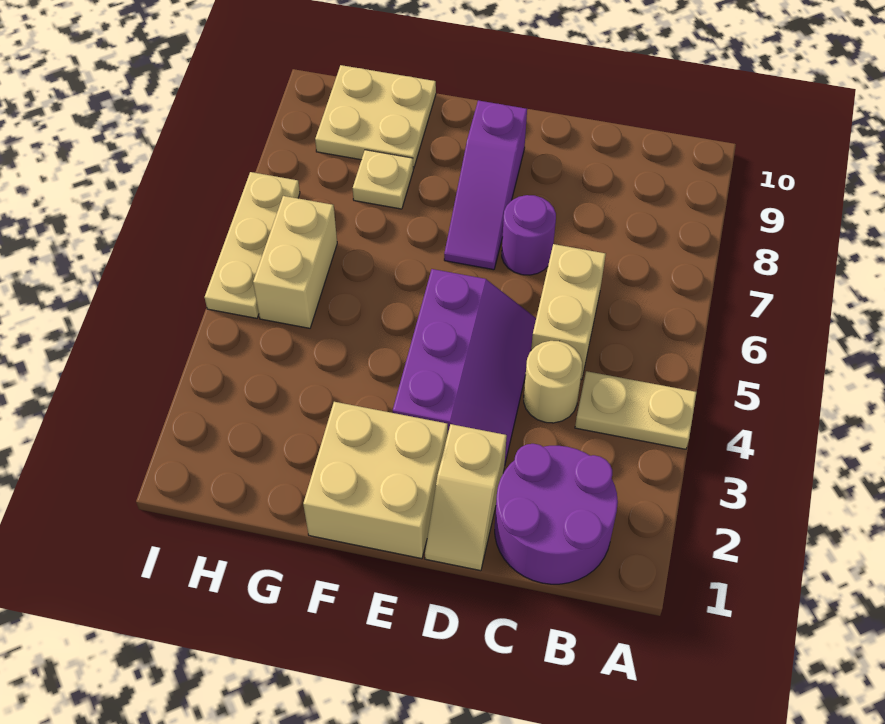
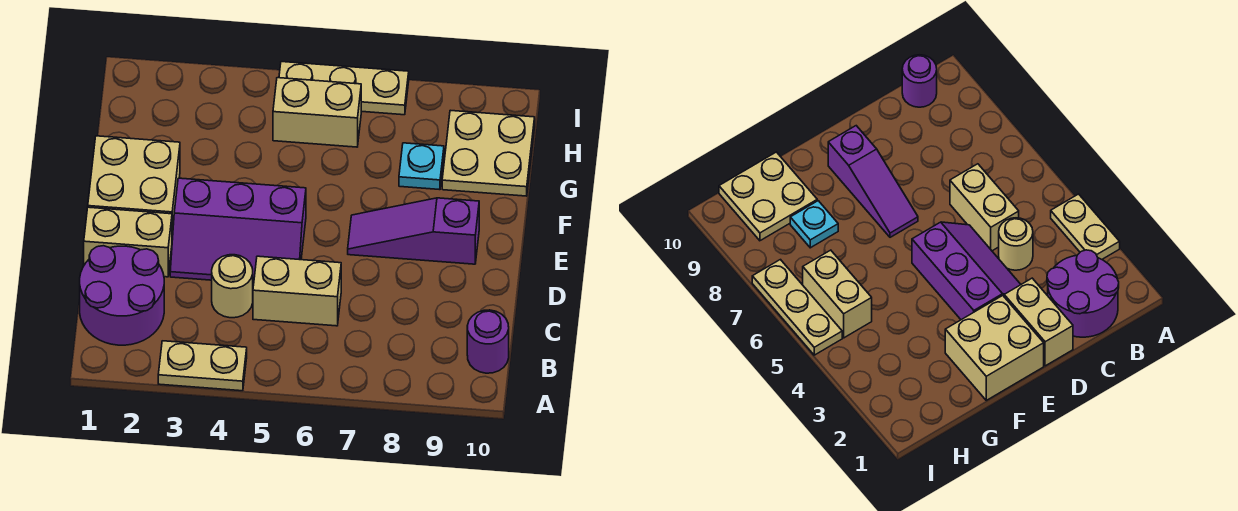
tan 1x2 plate [575,371,697,449] -> tan 1x2 plate turned to [158,341,247,391]
tan 1x2 slope [425,424,507,571] -> tan 1x2 brick [84,207,172,277]
purple 1x1 round brick [502,195,556,275] -> purple 1x1 round brick moved to [467,310,509,373]
tan 1x1 plate [353,150,413,209] -> cyan 1x1 plate [399,143,444,190]

